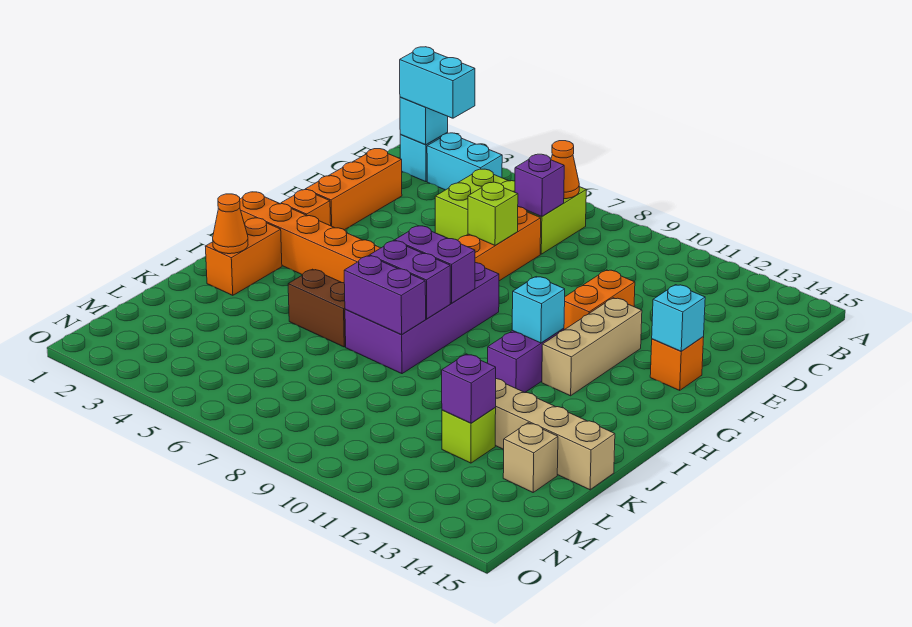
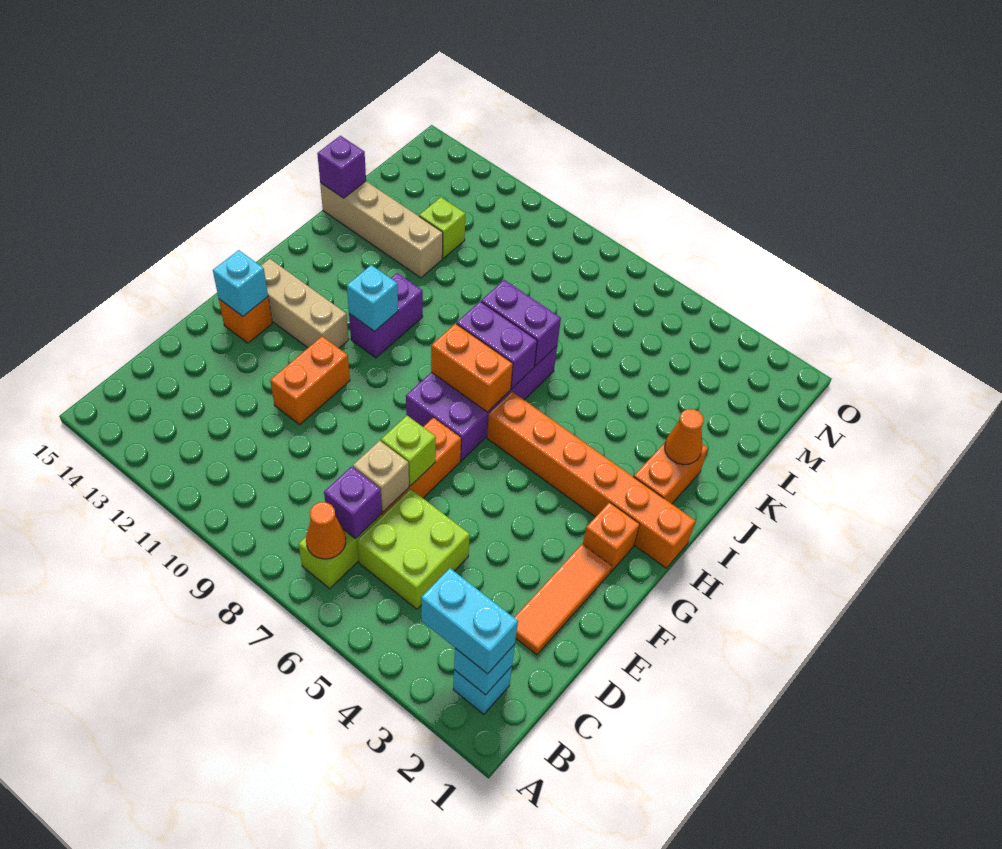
cyan 1x2 brick [427,133,502,190] -> none
orange 1x3 brick [305,149,402,230] -> orange 1x3 tile [514,544,612,655]
tan 1x3 brick [542,298,642,396] -> tan 1x3 brick turned to [261,259,349,348]
purple 1x2 brick [395,226,475,303] -> orange 1x2 brick [431,324,513,412]
brown 1x2 brick [288,269,346,347] -> none
purple 1x1 brick [442,354,496,423] -> purple 1x1 brick moved to [317,136,366,198]
tan 1x1 brick [503,423,558,492] -> tan 1x1 brick moved to [353,441,409,512]

